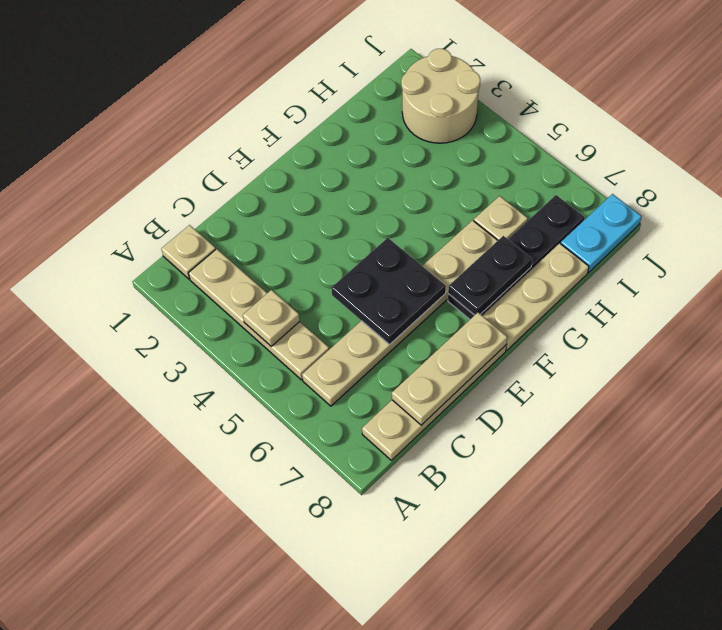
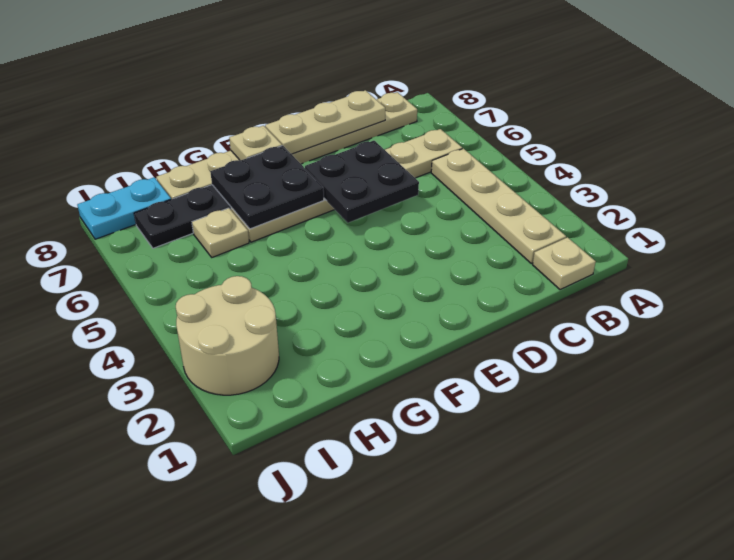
tan 1x1 plate [243,290,300,346] -> tan 1x1 plate moved to [229,126,282,160]
black 1x2 plate [448,236,532,315] -> black 2x2 plate [210,146,324,229]

